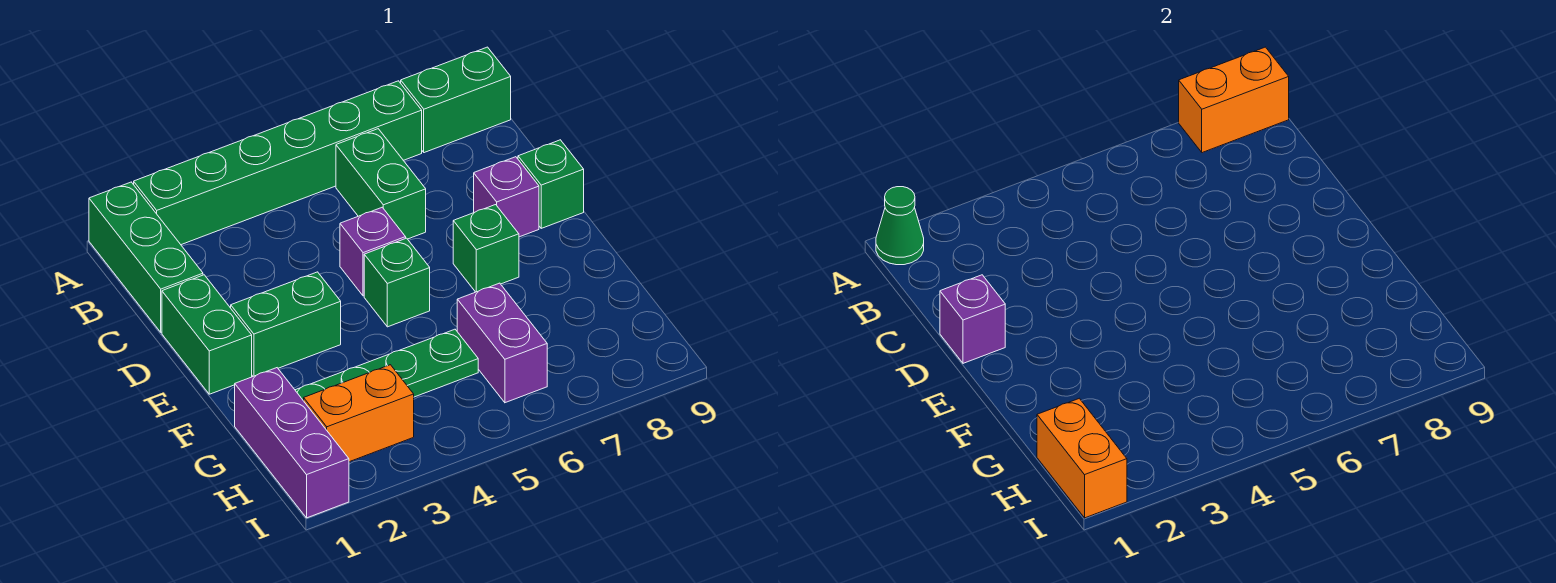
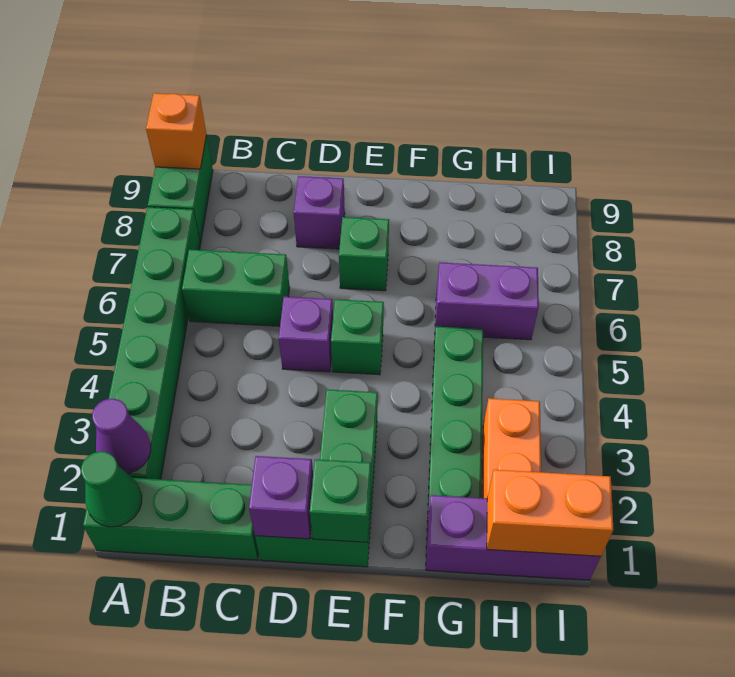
none -> purple 1x1 cone [92,399,151,474]
orange 1x2 brick [1179,47,1289,153] -> orange 1x1 brick [146,93,206,169]
green 1x1 brick [518,140,584,228] -> green 1x1 brick moved to [310,459,371,542]

